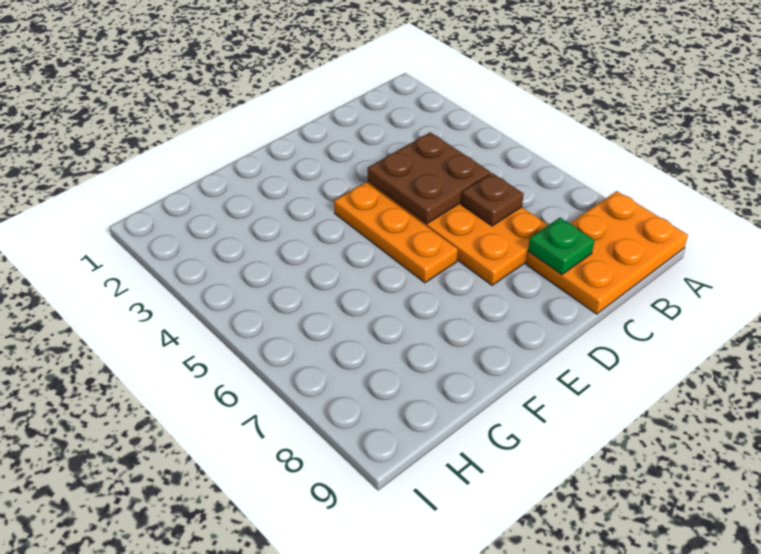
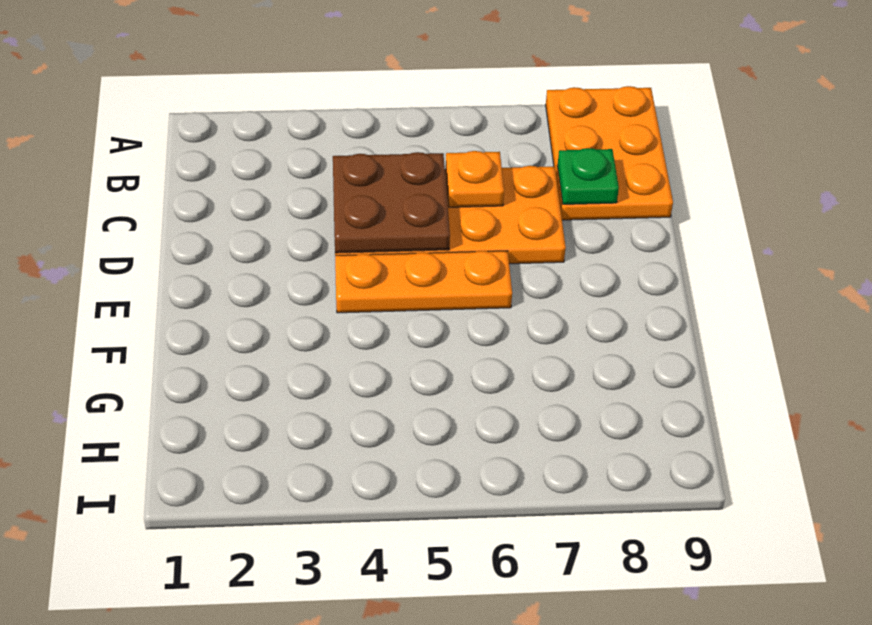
brown 1x1 plate [461,173,524,226] -> orange 1x1 plate [446,151,504,207]

